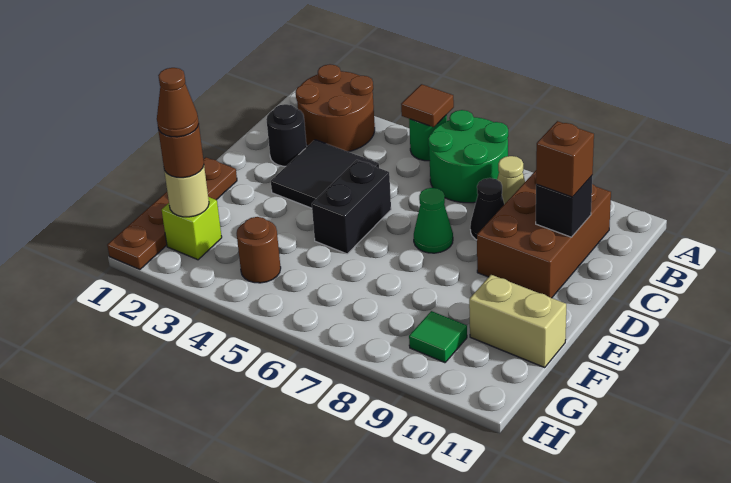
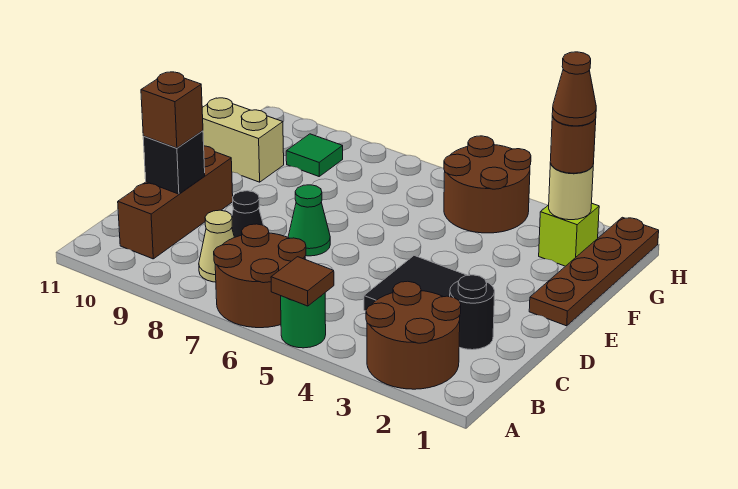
green 2x2 round brick [428,110,508,203] -> brown 2x2 round brick [214,224,306,328]
brown 2x3 brick [477,171,611,298] -> brown 1x3 brick [118,146,233,259]
black 1x2 brick [312,160,391,254] -> none
brown 1x1 round brick [237,217,281,283] -> brown 2x2 round brick [444,136,531,233]

